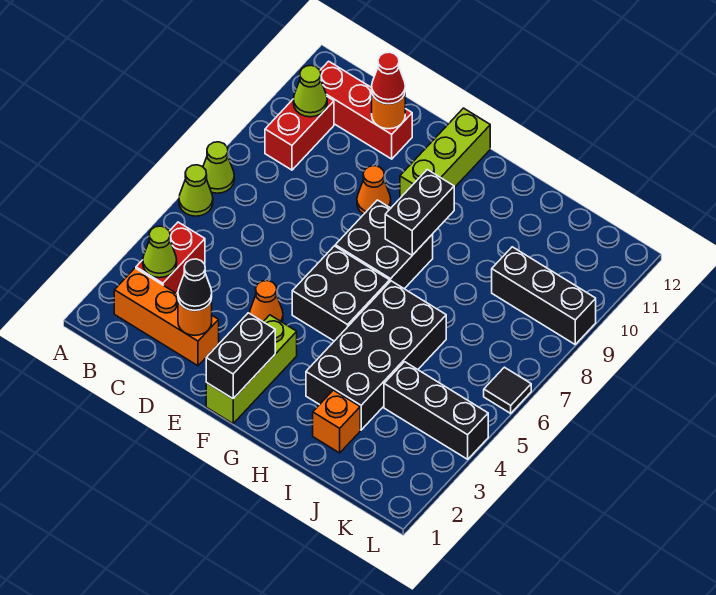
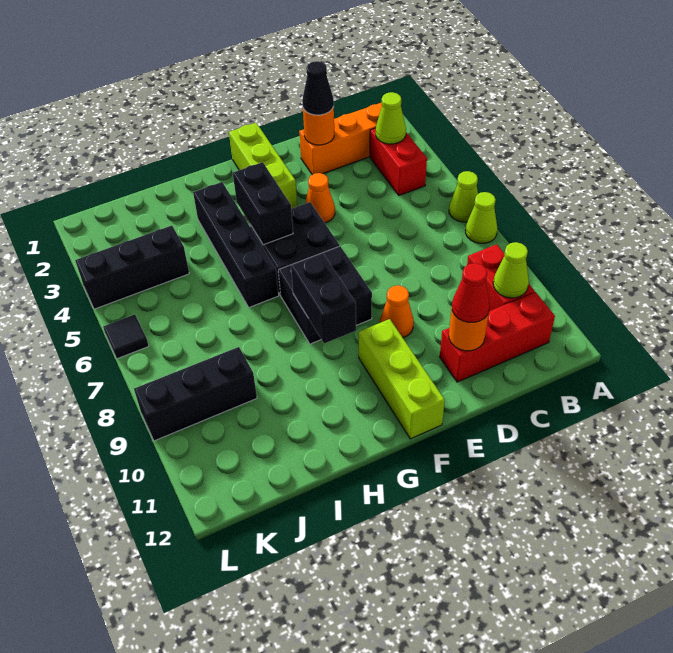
black 1x2 brick [206,313,275,399] -> black 1x2 brick moved to [233,162,293,245]
black 2x4 brick [306,281,446,430] -> black 1x4 brick [193,182,279,307]
orange 1x1 brick [313,390,360,453] -> none

